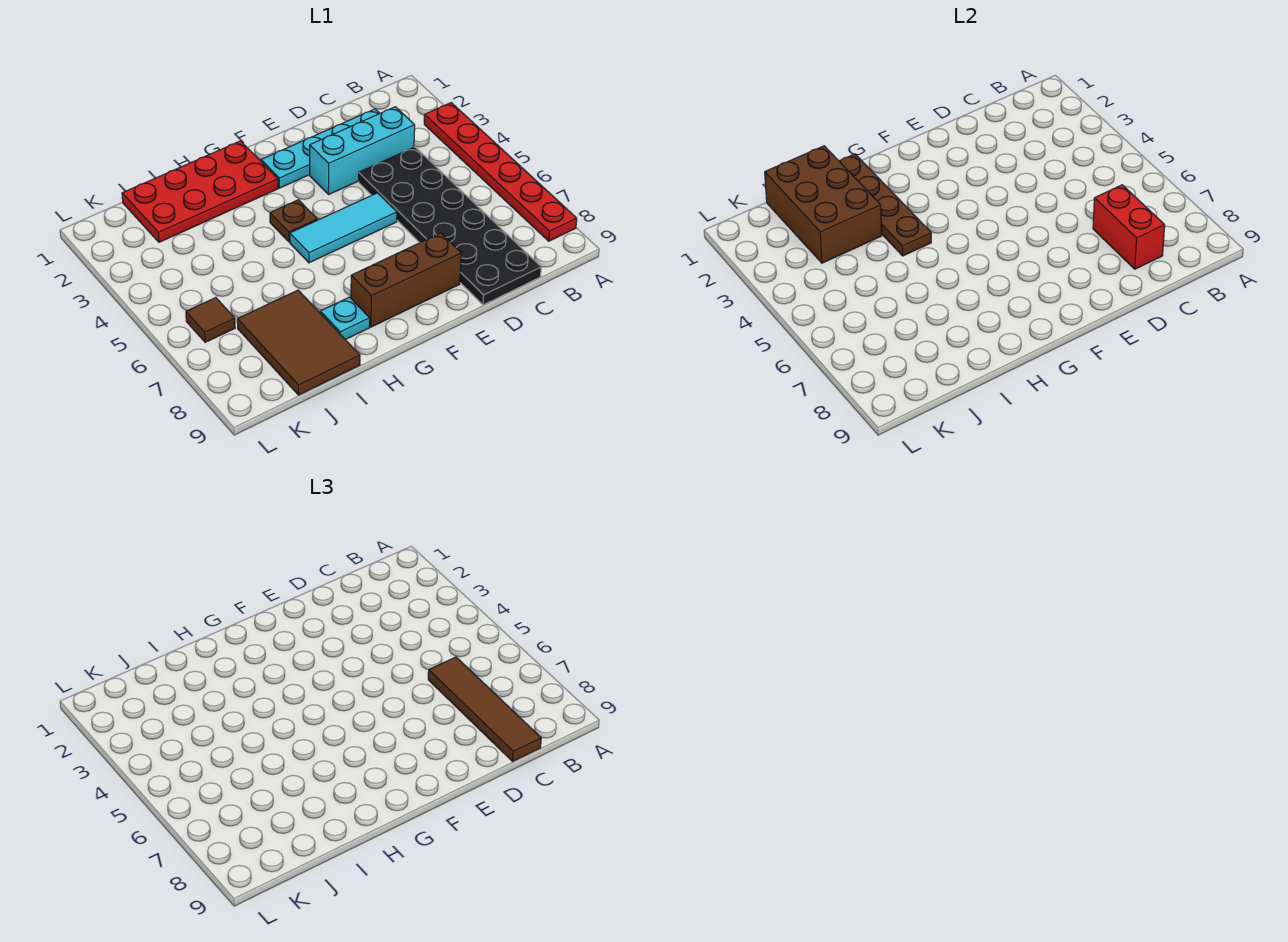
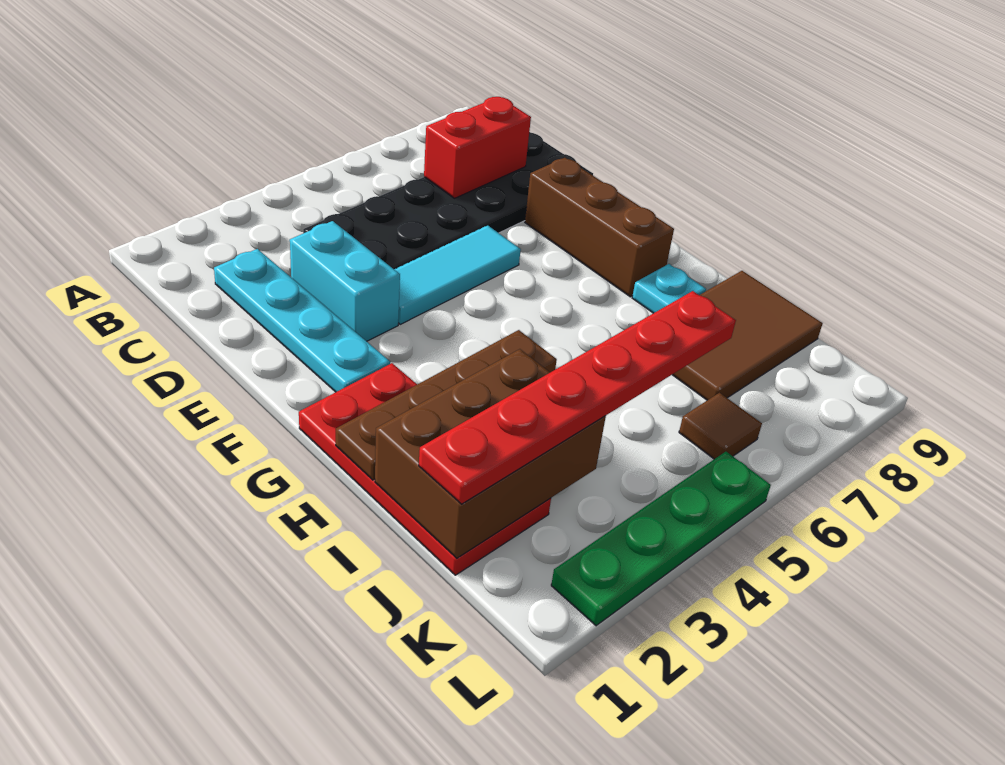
red 1x6 plate [424,103,577,241] -> red 1x6 plate moved to [419,291,736,504]
cyan 1x3 brick [310,107,415,195] -> cyan 1x2 brick [290,221,400,341]
brown 1x4 tile [428,657,541,761] -> none
cyan 1x3 tile [290,193,397,263] -> cyan 1x3 tile turned to [394,225,521,324]
brown 1x1 plate [270,200,317,242] -> none
none -> green 1x4 plate [551,452,771,626]

